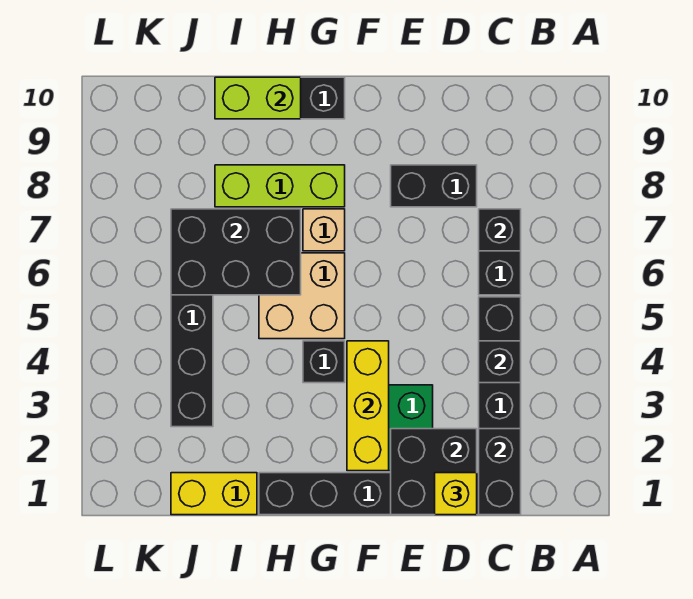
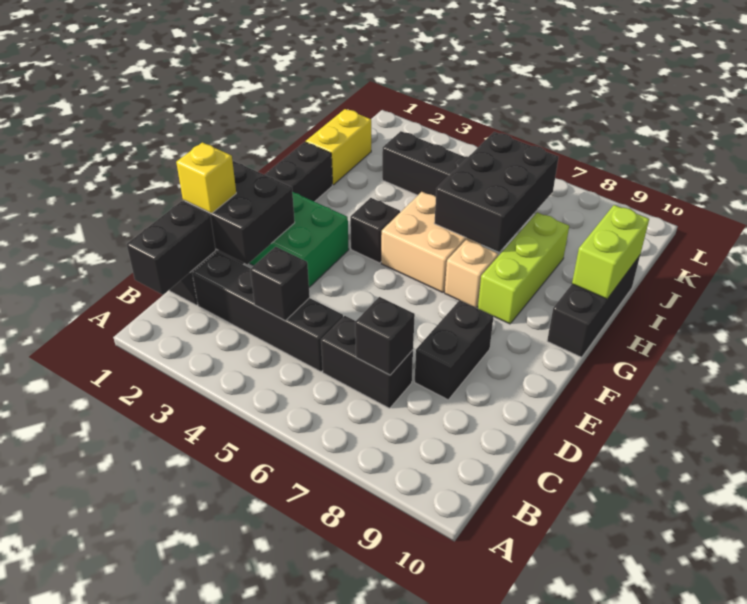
black 1x2 brick [479,429,521,515] -> black 1x2 brick turned to [127,201,216,295]
yellow 1x3 brick [347,341,389,471] -> none

